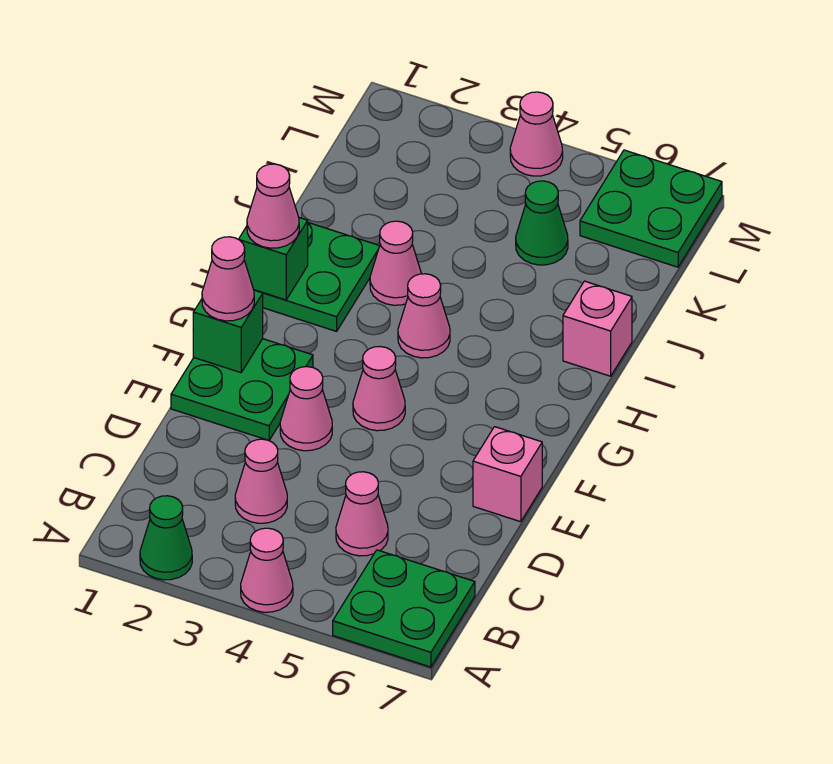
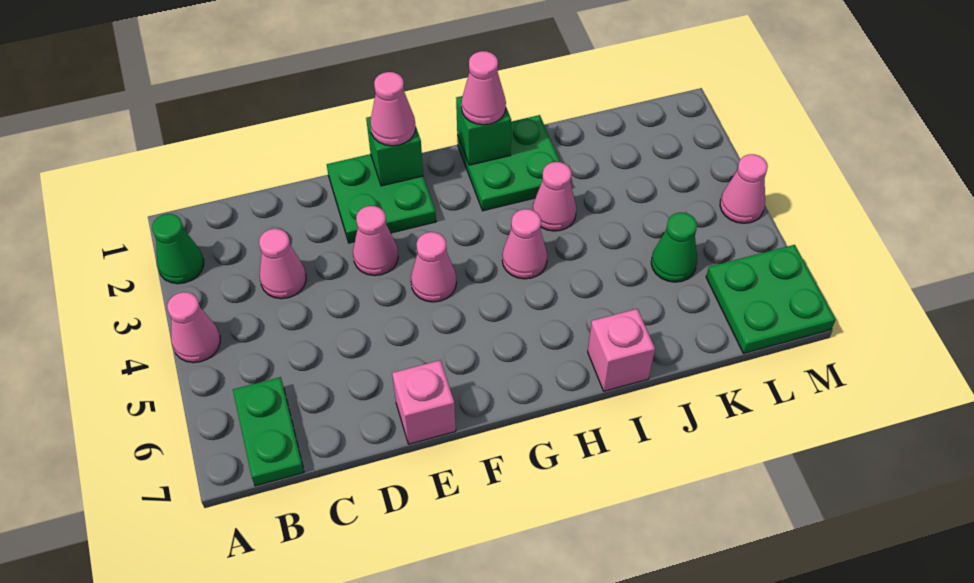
green 2x2 plate [333,550,475,667] -> green 1x2 plate [233,377,304,486]
pink 1x1 cone [336,472,388,556] -> none

